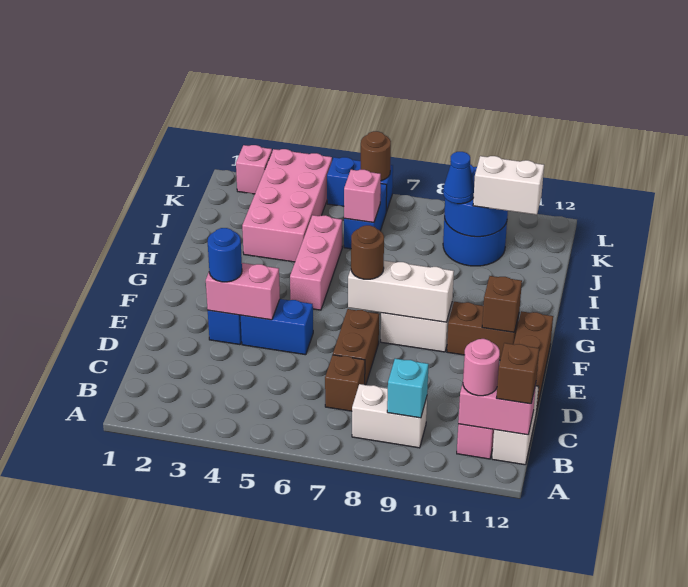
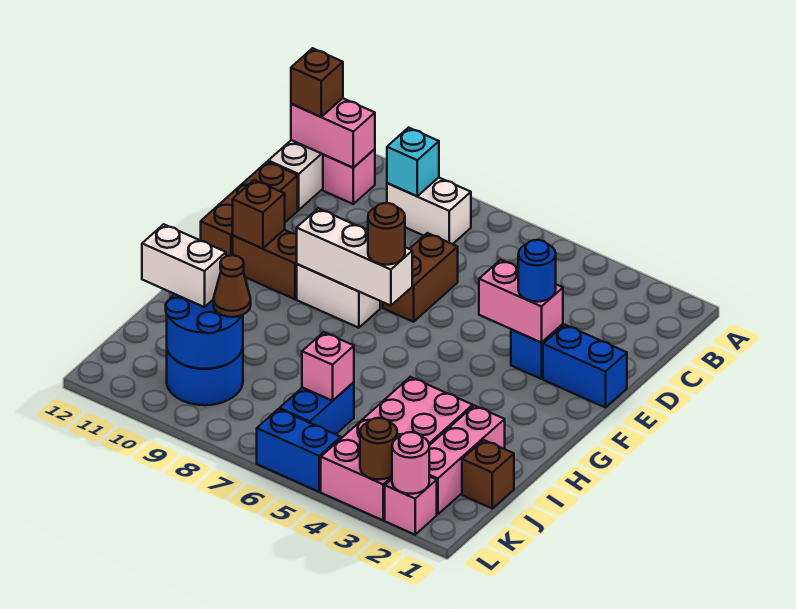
pink 1x1 round brick [463,339,500,396] -> pink 1x1 round brick moved to [392,432,429,494]
brown 1x1 brick [325,355,365,411] -> brown 1x1 brick moved to [462,440,514,508]
blue 1x2 brick [241,299,313,355] -> blue 1x2 brick moved to [543,325,627,408]
pink 1x3 brick [290,215,342,310] -> pink 1x3 brick moved to [429,406,505,515]
blue 1x1 cone [443,152,474,204] -> brown 1x1 cone [213,255,251,317]
brown 1x1 round brick [361,131,391,181] -> brown 1x1 round brick moved to [360,418,397,479]

